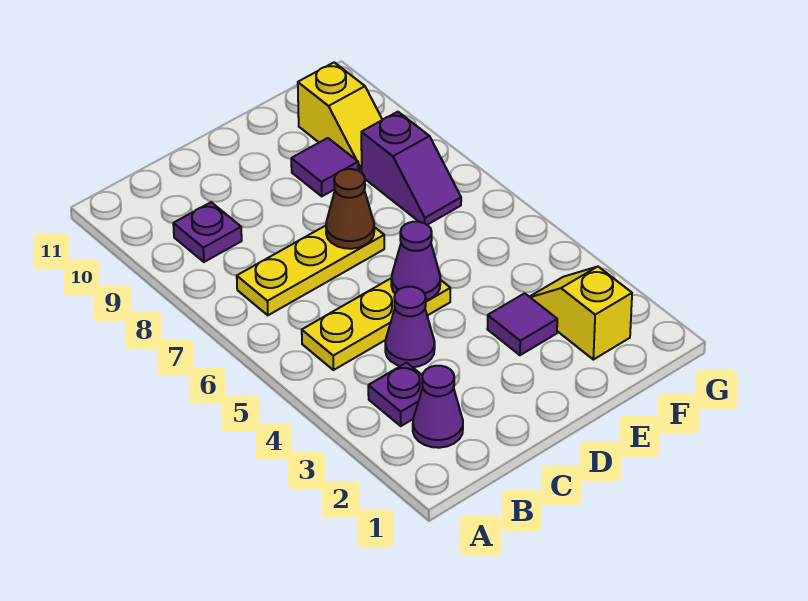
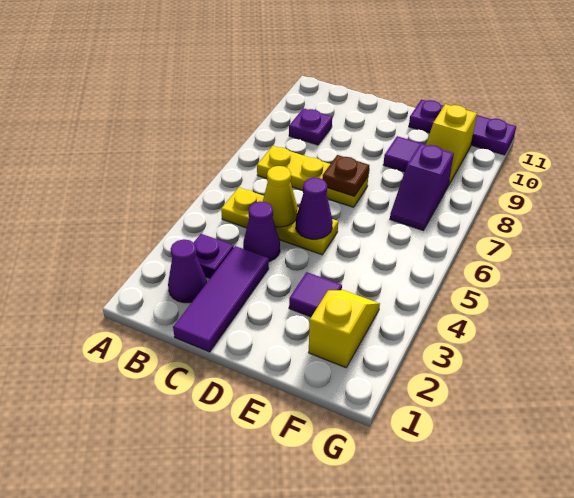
none -> purple 1x3 tile [173,246,269,352]
none -> yellow 1x1 cone [263,166,297,227]
brown 1x1 cone [326,169,374,249] -> brown 1x1 plate [322,155,369,197]
none -> purple 1x3 plate [409,100,516,155]

